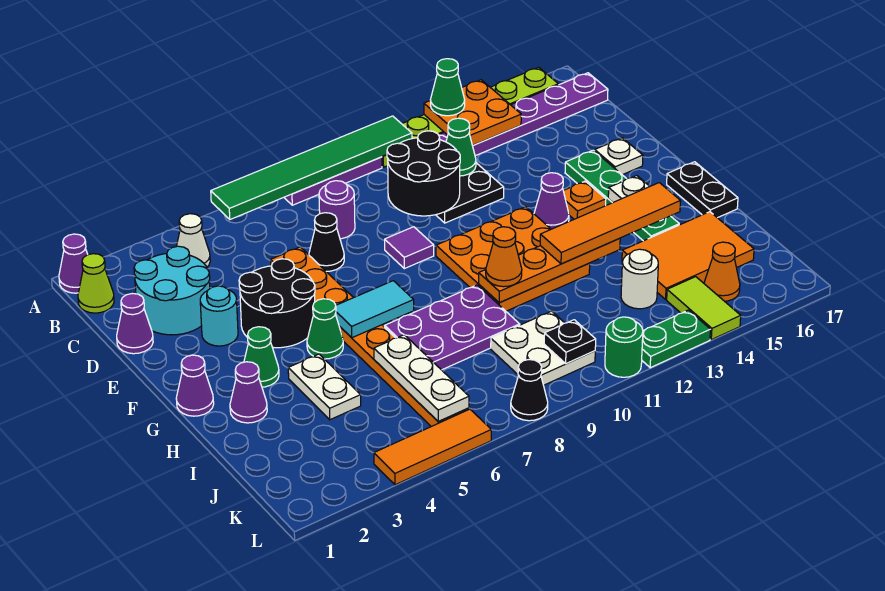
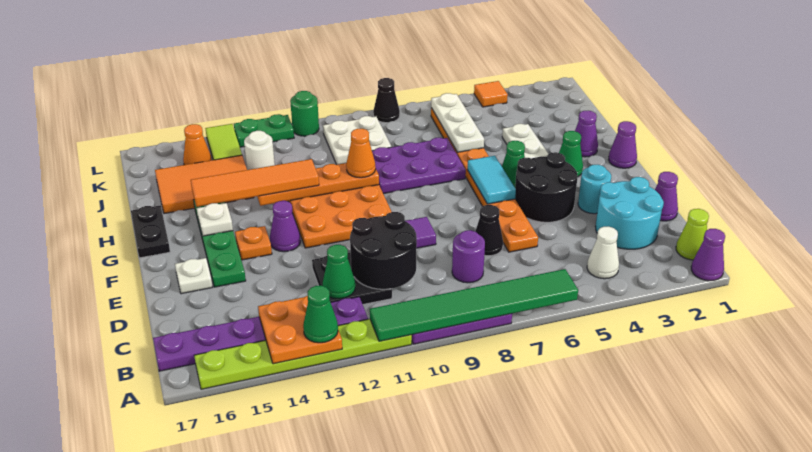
cyan 1x2 tile [335,281,414,338] -> cyan 1x2 tile turned to [468,156,516,204]
black 1x1 plate [544,320,596,364] -> none
orange 1x3 tile [374,409,491,485] -> orange 1x1 tile [474,81,508,107]

